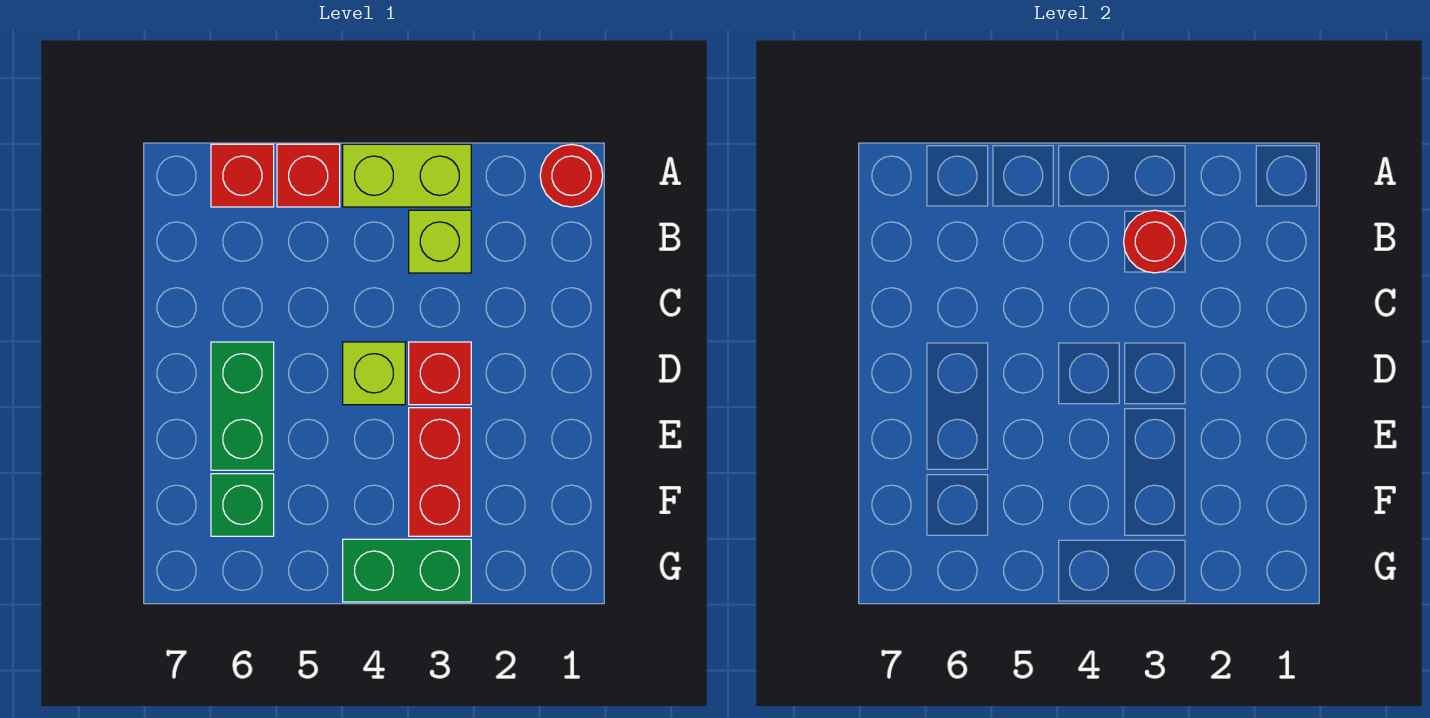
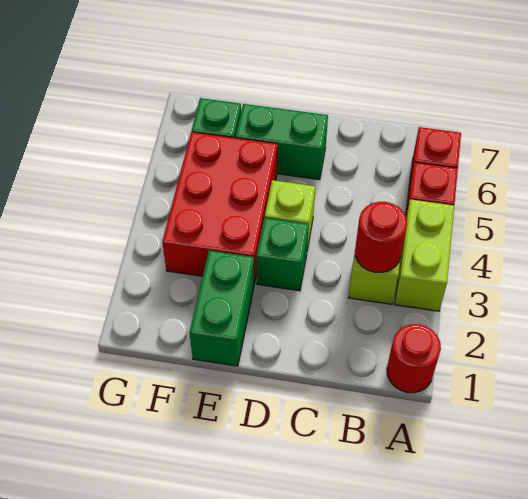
red 1x1 brick [409,342,471,405] -> green 1x1 brick [256,218,309,291]
red 1x2 brick [409,408,471,536] -> red 2x3 brick [162,132,277,284]
green 1x2 brick [343,539,471,602] -> green 1x2 brick moved to [190,251,254,366]

